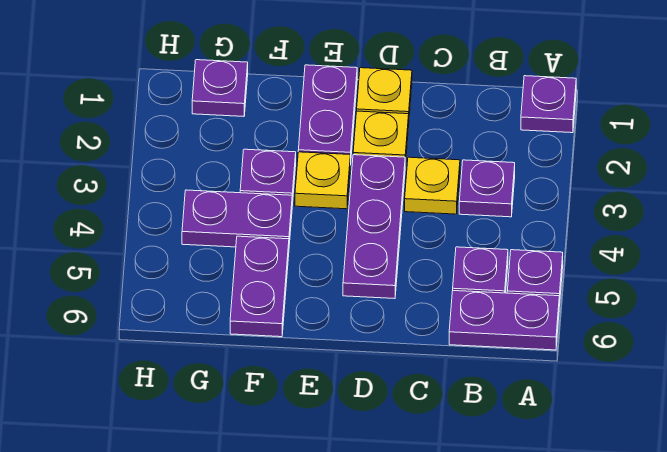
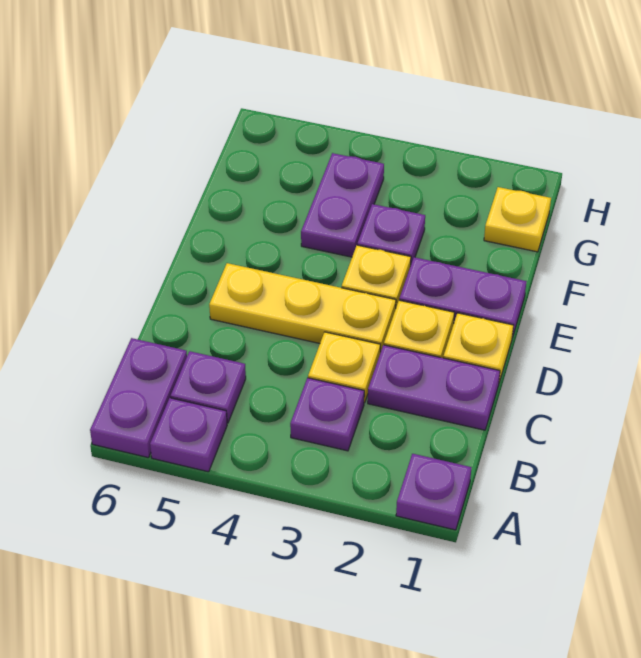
purple 1x3 plate [343,155,405,299] -> yellow 1x3 plate [209,263,396,353]
purple 1x2 plate [230,236,289,337] -> purple 1x2 plate moved to [368,345,500,430]
purple 1x1 plate [192,60,248,116] -> yellow 1x1 plate [484,187,551,252]

